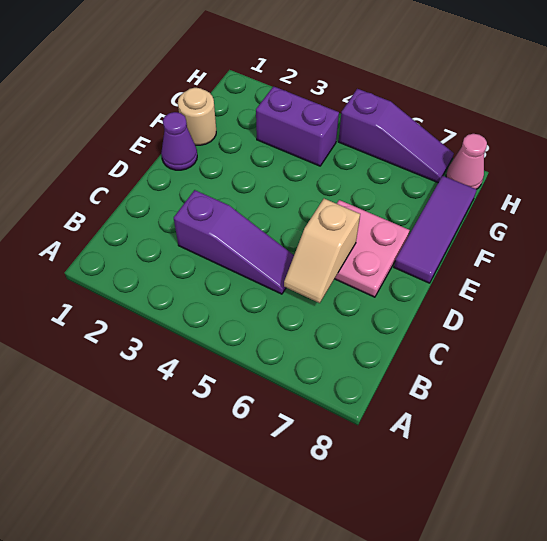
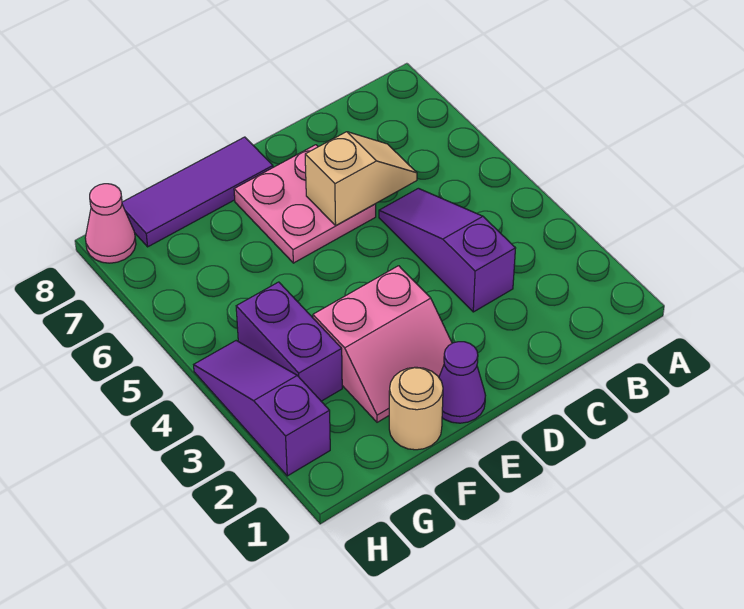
none -> pink 2x2 slope [313,266,452,422]
purple 1x3 slope [338,89,454,182] -> purple 1x3 slope moved to [194,341,330,476]

